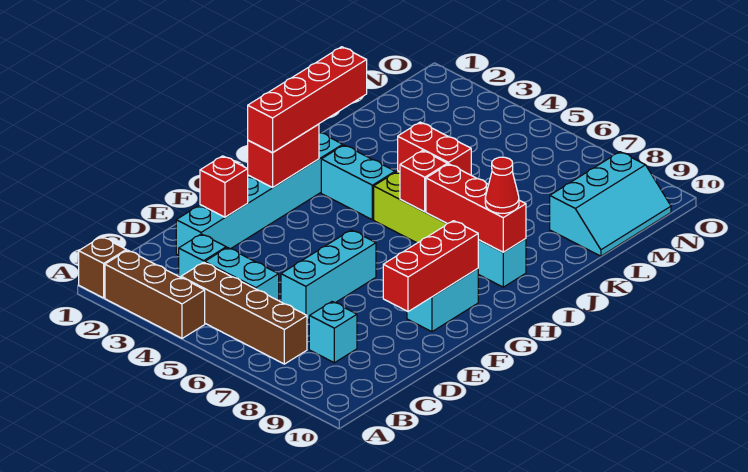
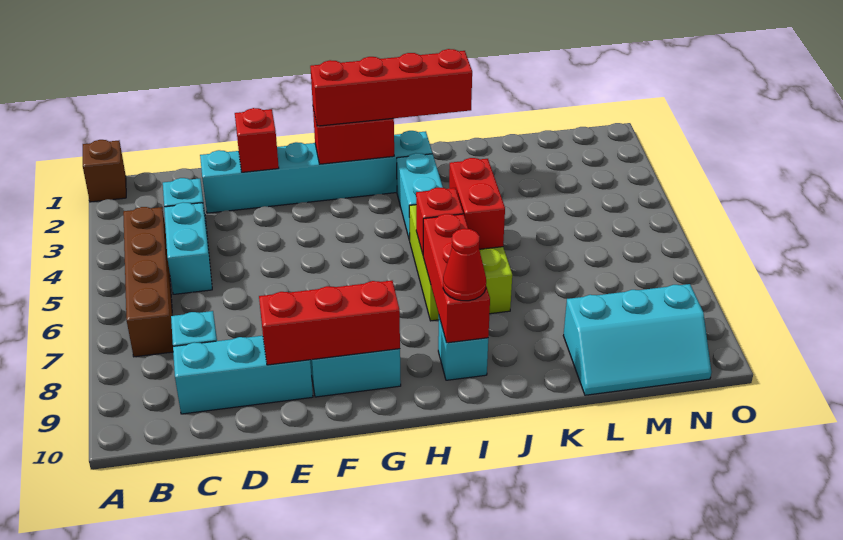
brown 1x3 brick [105,250,205,338] -> none
cyan 1x3 brick [281,230,376,320] -> cyan 1x3 brick moved to [173,336,313,414]

